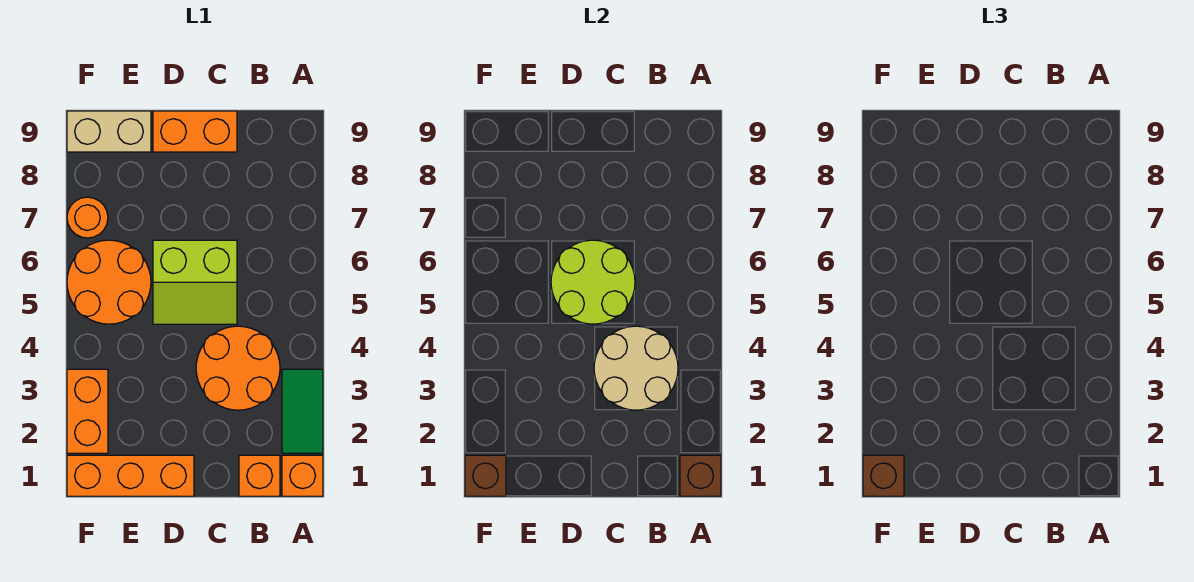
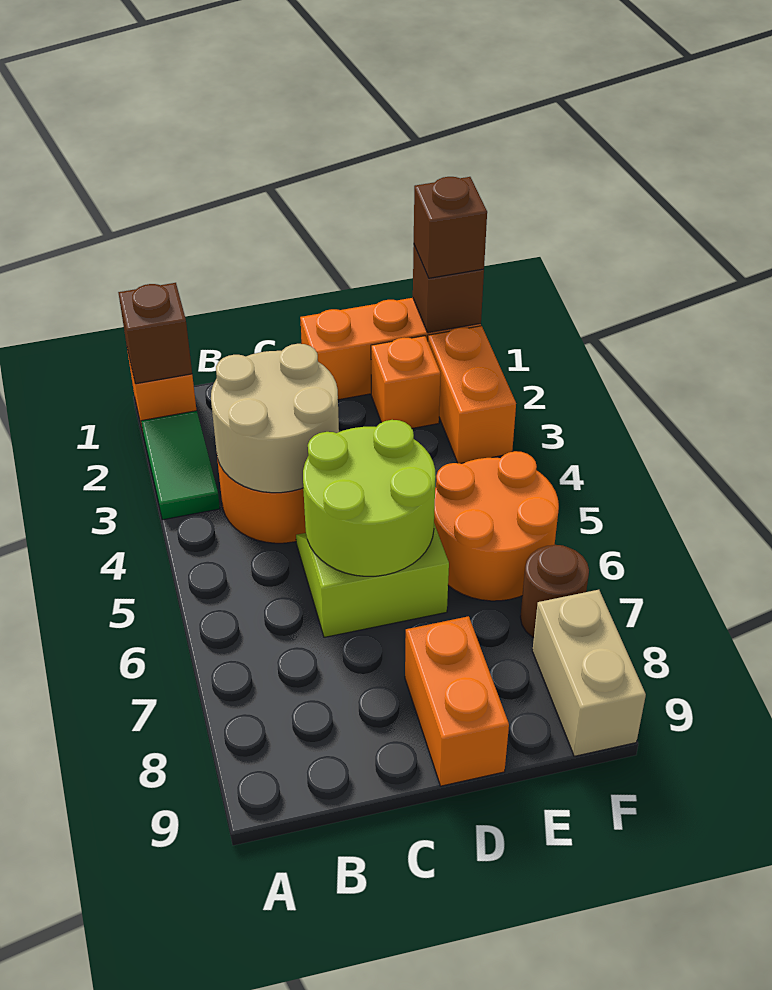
orange 1x1 brick [239,455,280,496] -> orange 1x1 brick moved to [371,336,441,428]
orange 1x2 brick [153,111,237,152] -> orange 1x2 brick turned to [405,616,509,786]
tan 1x2 brick [67,111,151,152] -> tan 1x2 brick turned to [532,590,646,756]
orange 1x1 round brick [67,197,108,238] -> brown 1x1 round brick [520,545,589,638]

